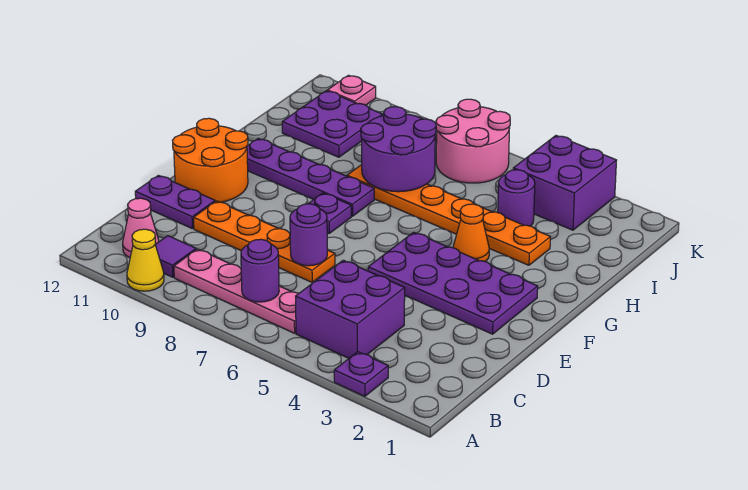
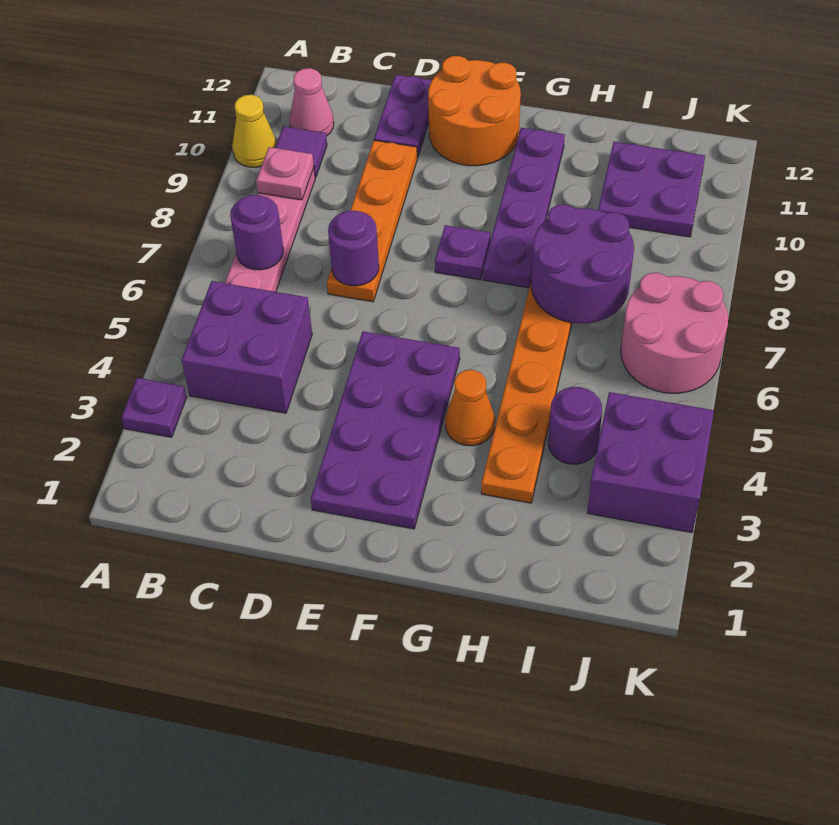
pink 1x1 plate [327,75,376,105] -> pink 1x1 plate moved to [256,147,314,200]

